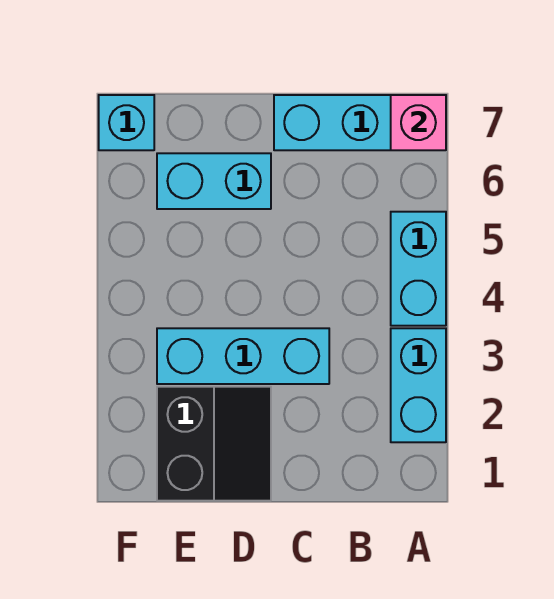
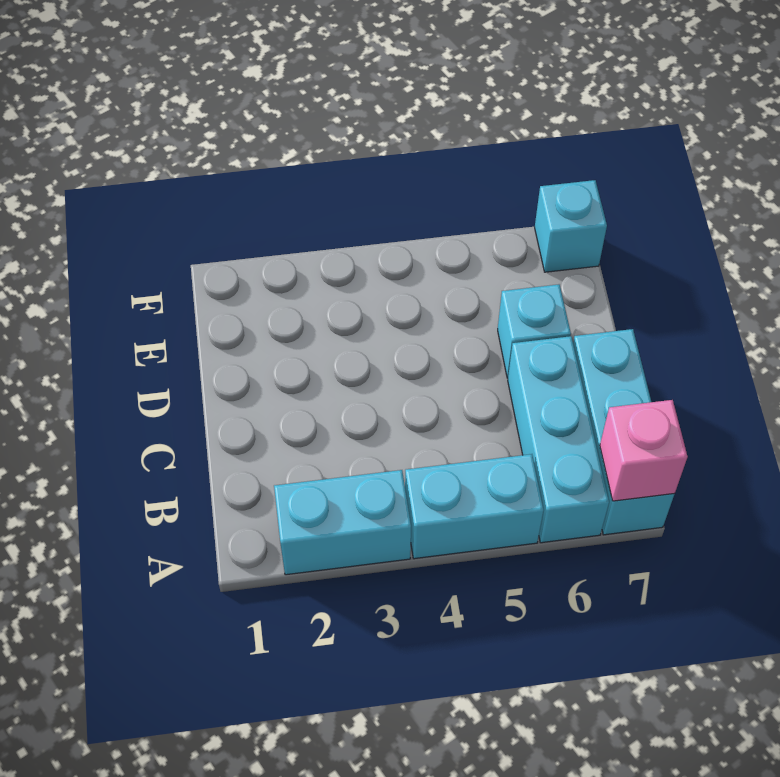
cyan 1x3 brick [157,328,329,384] -> cyan 1x3 brick moved to [508,336,609,543]
black 2x2 slope [157,387,271,501] -> none
cyan 1x2 brick [157,153,271,209] -> cyan 1x1 brick [498,285,571,378]

